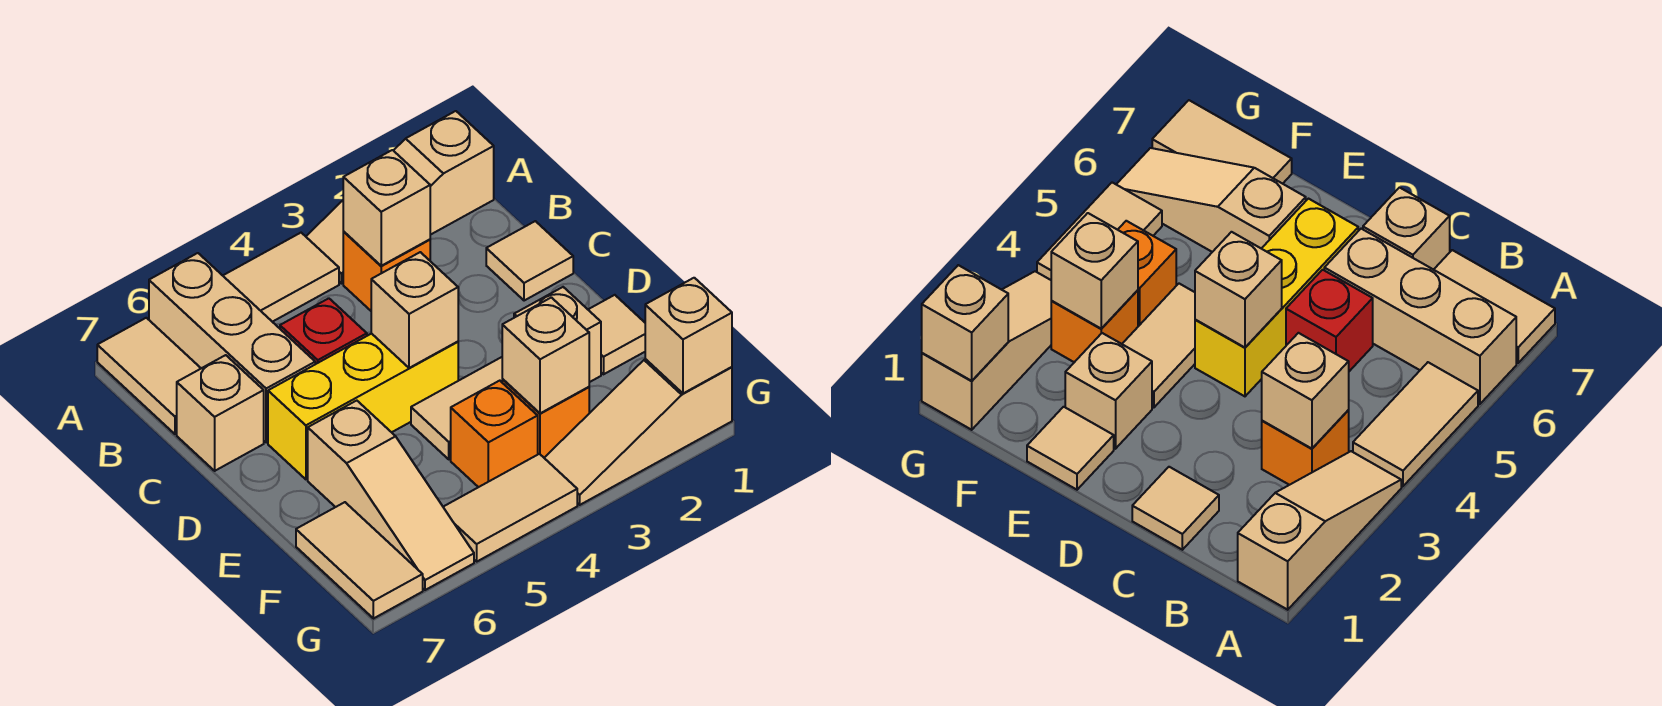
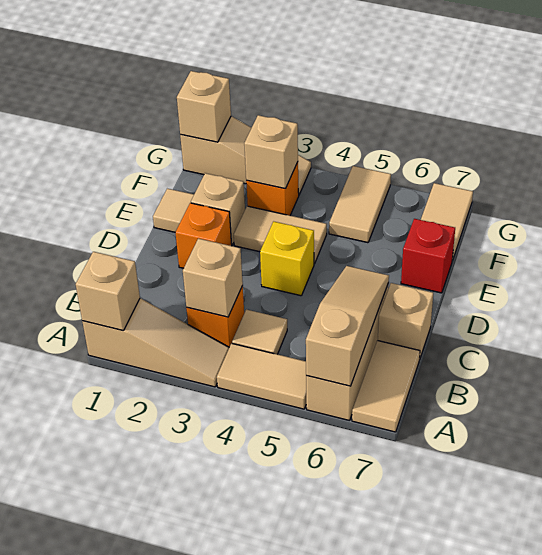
tan 1x1 tile [486,221,573,301] -> tan 1x1 tile moved to [232,309,287,354]
red 1x1 brick [280,298,367,364] -> red 1x1 brick moved to [401,219,455,293]
yellow 1x3 brick [268,334,458,479] -> yellow 1x1 brick [260,222,314,296]
tan 1x1 brick [371,252,458,368] -> tan 1x1 brick moved to [76,252,140,331]
tan 1x3 slope [308,401,474,590] -> tan 1x3 slope moved to [306,266,389,386]
orange 1x1 brick [451,381,538,487] -> orange 1x1 brick moved to [175,203,232,268]
tan 1x2 tile [443,454,577,561] -> tan 1x2 tile turned to [329,166,391,243]

